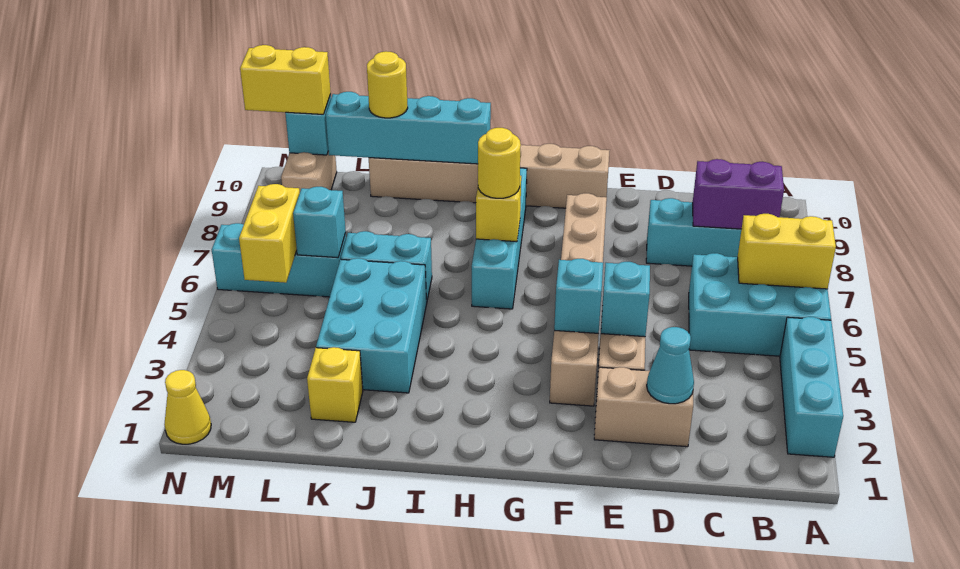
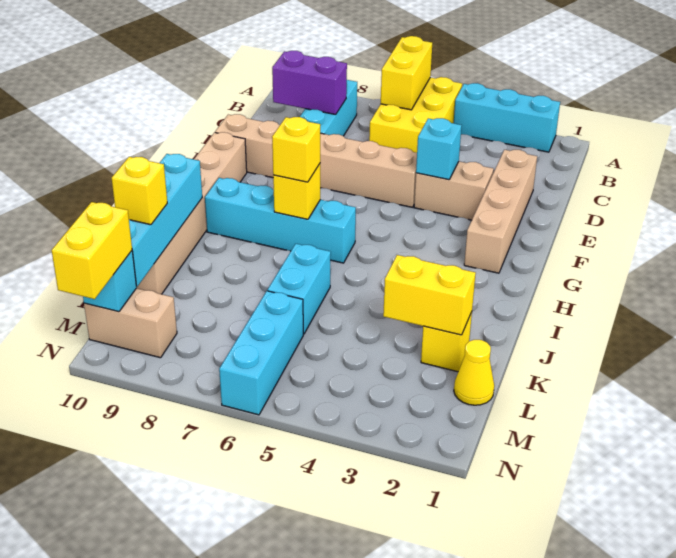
cyan 2x3 brick [689,253,831,356] -> yellow 2x3 brick [369,77,462,153]
purple 1x2 brick [693,159,784,229] -> purple 1x2 brick turned to [272,51,347,115]
tan 1x2 brick [594,367,693,447] -> tan 1x4 brick [464,150,537,273]
cyan 1x1 cone [647,327,694,404] -> none
tan 1x6 brick [550,193,607,406] -> tan 1x6 brick moved to [215,114,417,207]
cyan 1x1 brick [554,259,603,333] -> none
yellow 1x1 round brick [478,128,521,198] -> yellow 1x1 brick [272,117,320,182]
cyan 2x3 brick [316,258,427,393] -> none
yellow 1x1 round brick [367,51,408,118] -> yellow 1x1 brick [112,157,167,225]
cyan 1x1 brick [293,187,346,258] -> none
yellow 1x2 brick [239,184,300,283] -> yellow 1x2 brick moved to [383,255,476,335]
yellow 1x1 cone [164,370,211,444] -> yellow 1x1 cone moved to [454,340,494,405]

